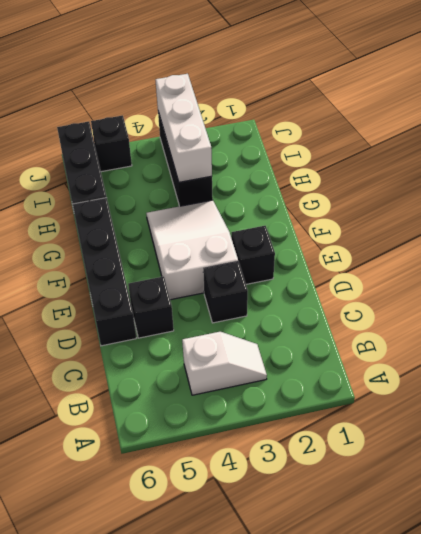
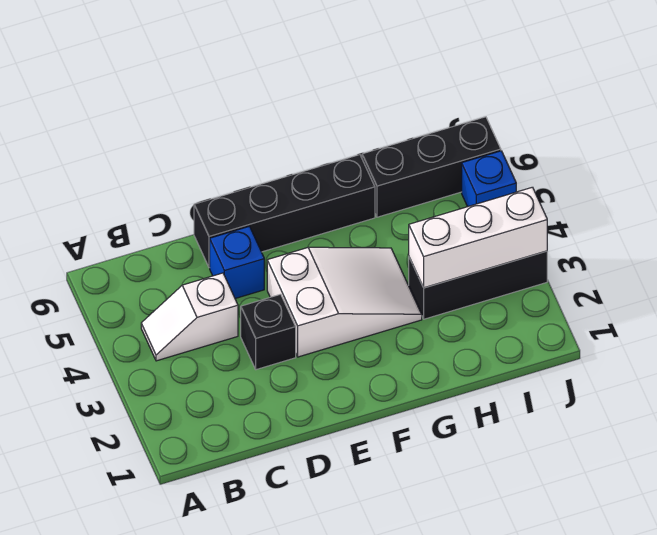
white 1x2 slope [182,332,267,395] -> white 1x2 slope turned to [141,273,238,361]
black 1x1 brick [128,276,174,338] -> blue 1x1 brick [210,226,264,299]
black 1x1 brick [231,226,275,284] -> none
black 1x1 brick [91,115,132,172] -> blue 1x1 brick [462,151,516,207]

